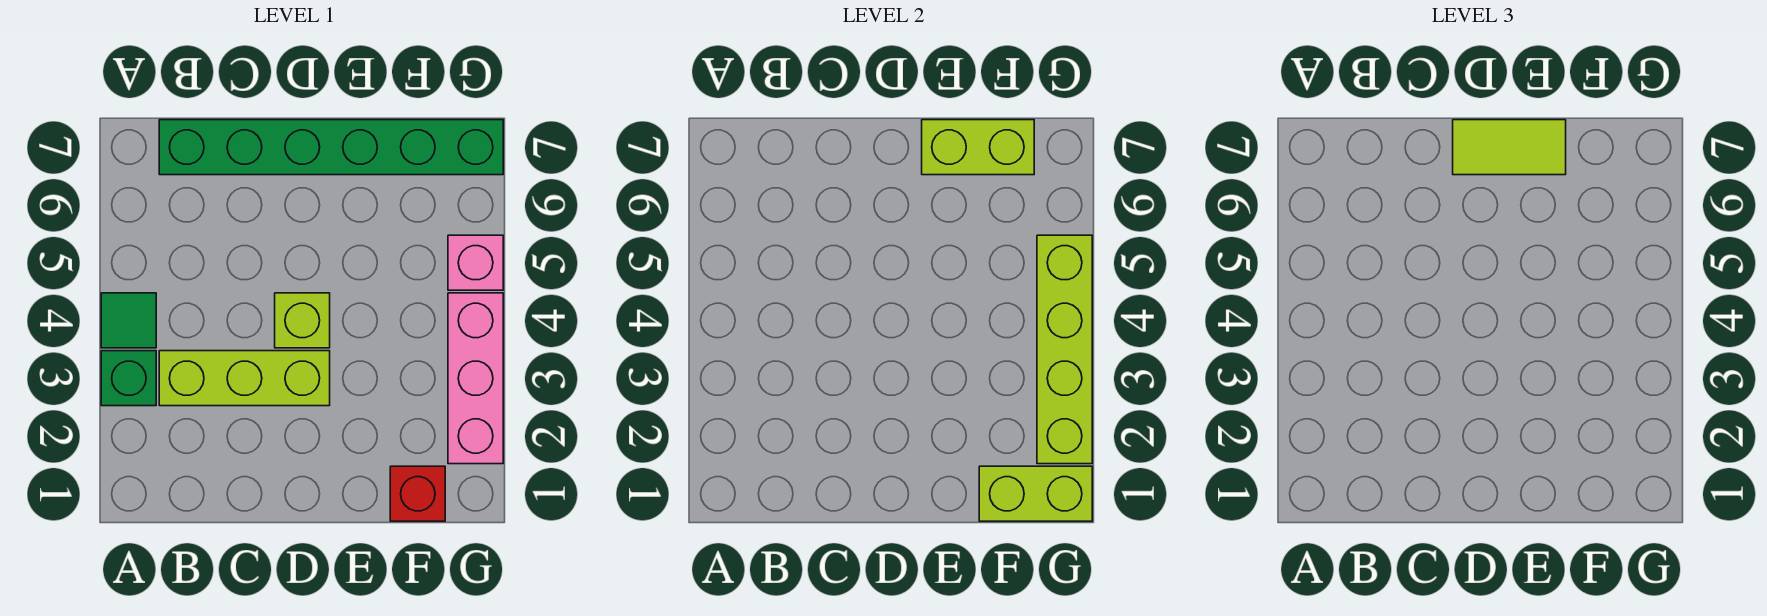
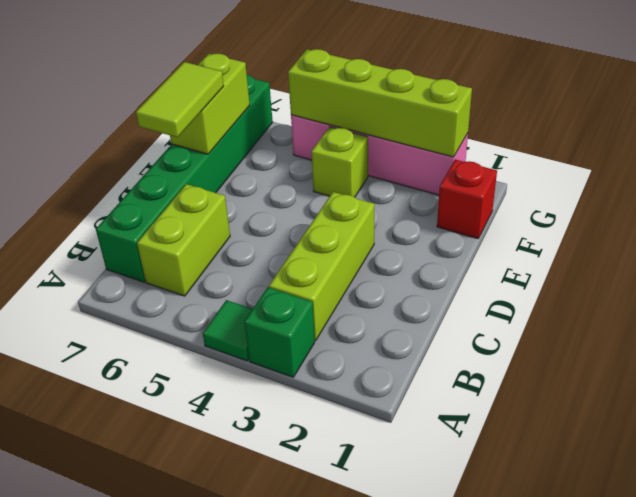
lime 1x1 brick [275,293,330,348] -> lime 1x1 brick moved to [311,127,368,197]
lime 1x2 brick [979,466,1092,521] -> lime 1x2 brick moved to [137,184,230,296]

